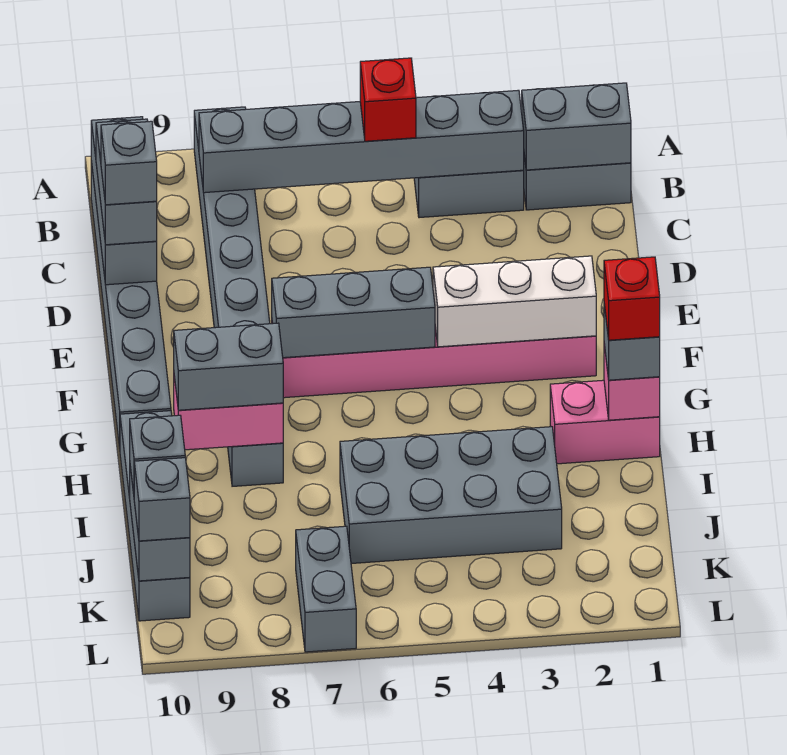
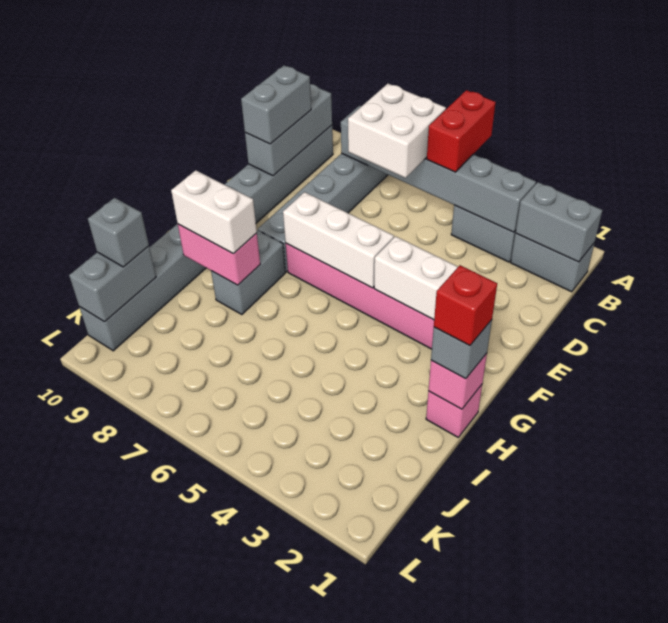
red 1x1 brick [360,58,416,141] -> red 1x2 brick [427,90,496,172]
none -> white 2x2 brick [348,84,446,178]
grey 1x1 brick [101,121,157,205] -> none
grey 1x3 brick [272,267,435,358] -> white 1x3 brick [283,192,394,288]
pink 1x2 brick [550,380,660,464] -> pink 1x1 brick [426,385,482,437]
grey 1x2 brick [174,323,283,410] -> white 1x2 brick [171,170,257,254]
grey 2x4 brick [340,427,562,563] -> none
grey 1x2 brick [296,526,356,652] -> none
grey 1x1 brick [134,458,190,541] -> none

